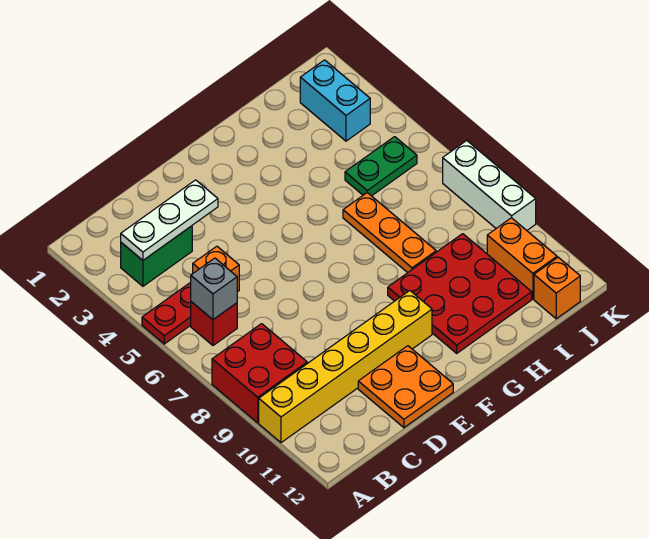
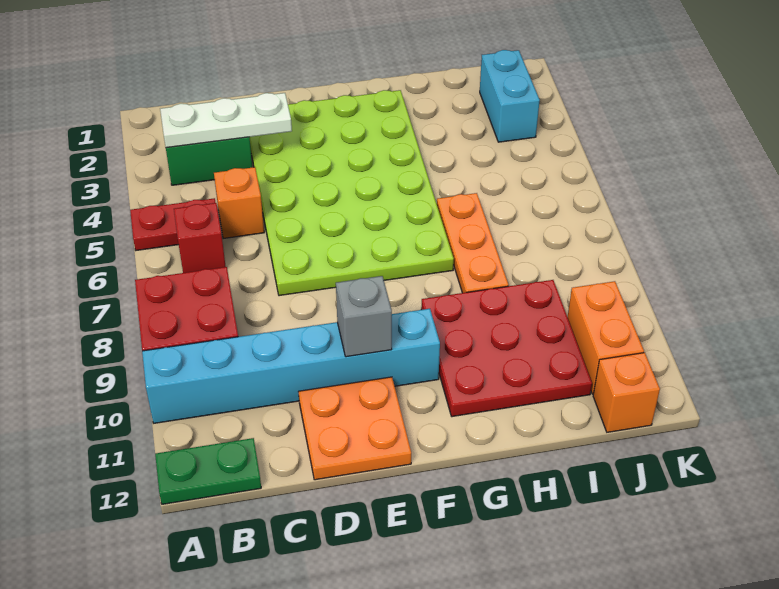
yellow 1x6 brick [259,291,432,443] -> cyan 1x6 brick [142,309,440,423]
grey 1x1 brick [191,258,237,320] -> grey 1x1 brick moved to [336,276,392,357]
none -> lime 4x6 plate [250,90,454,296]
green 1x2 plate [345,137,417,196] -> green 1x2 plate moved to [155,438,261,504]
white 1x3 brick [443,141,536,230] -> none

